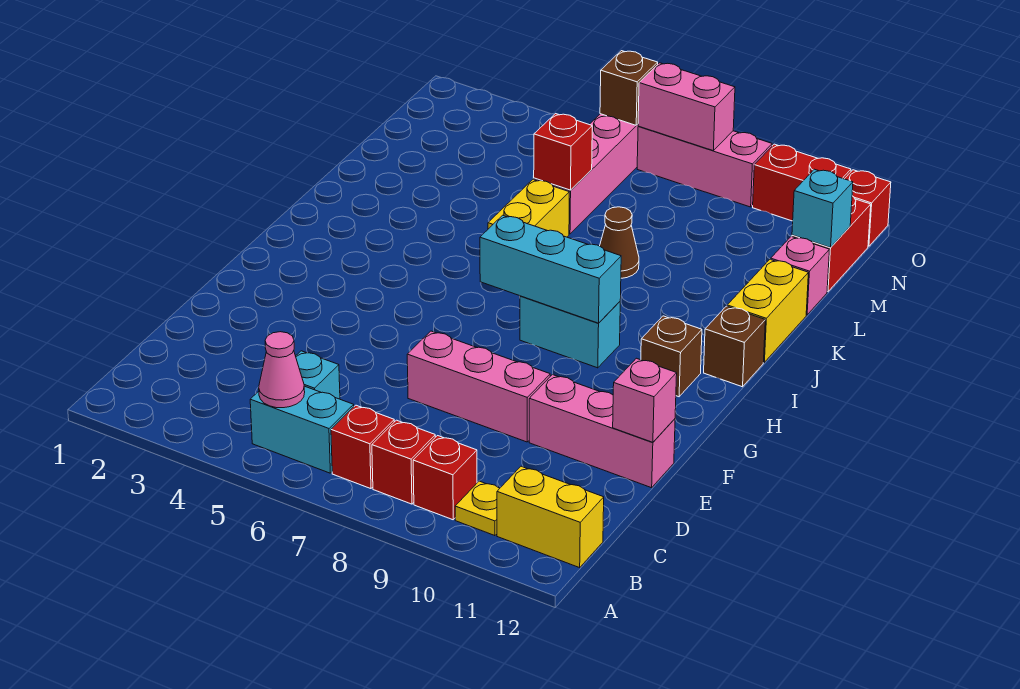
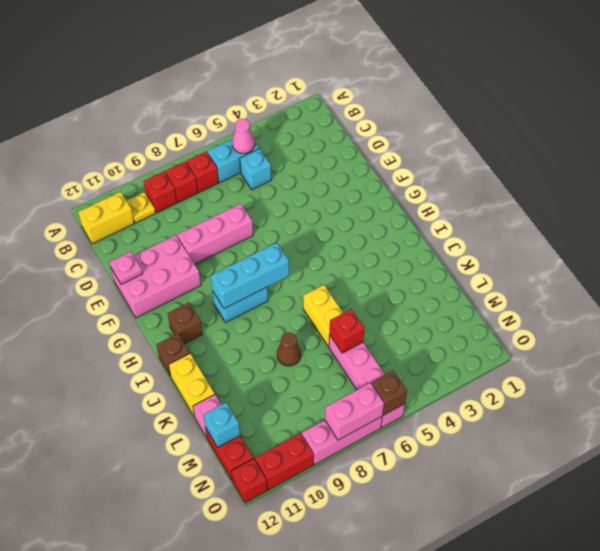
pink 1x3 brick [529,375,675,488] -> pink 2x3 brick [111,235,201,318]
pink 1x1 brick [613,358,677,442] -> pink 1x1 plate [110,251,143,284]

